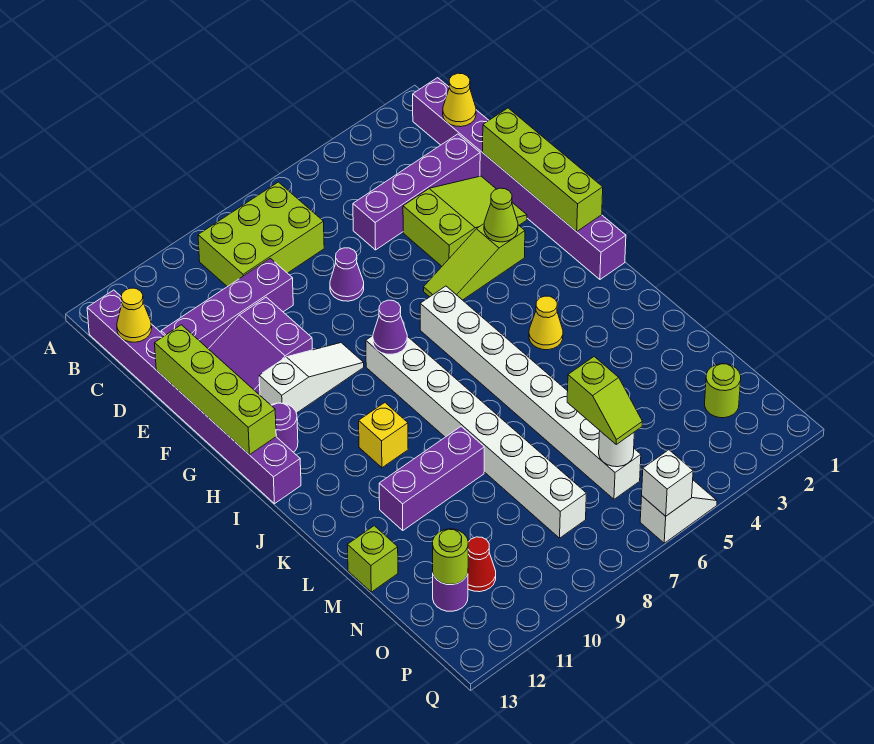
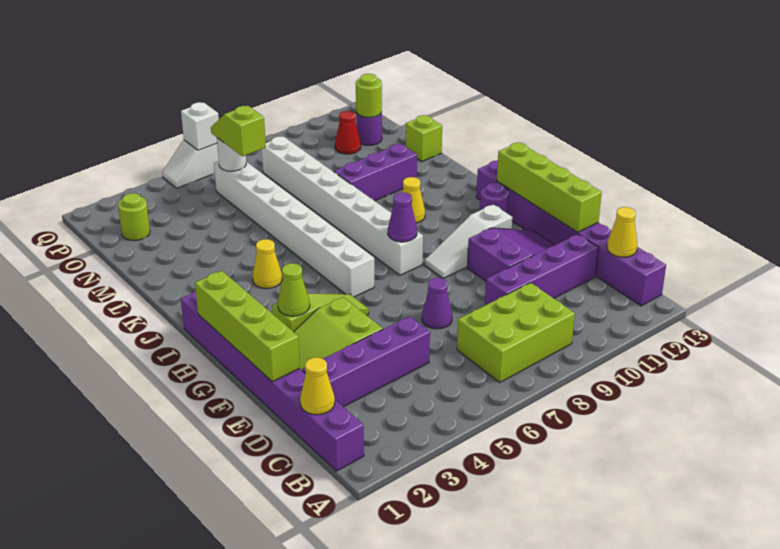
yellow 1x1 brick [359,403,408,468] -> yellow 1x1 cone [402,177,425,223]

